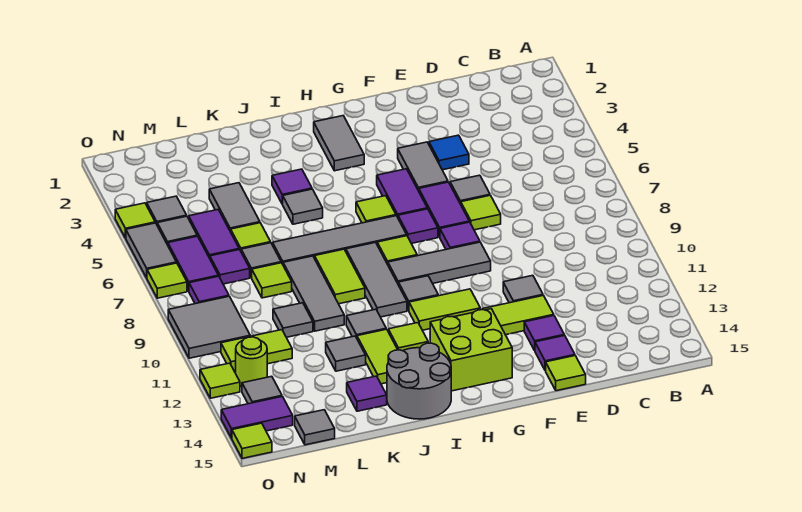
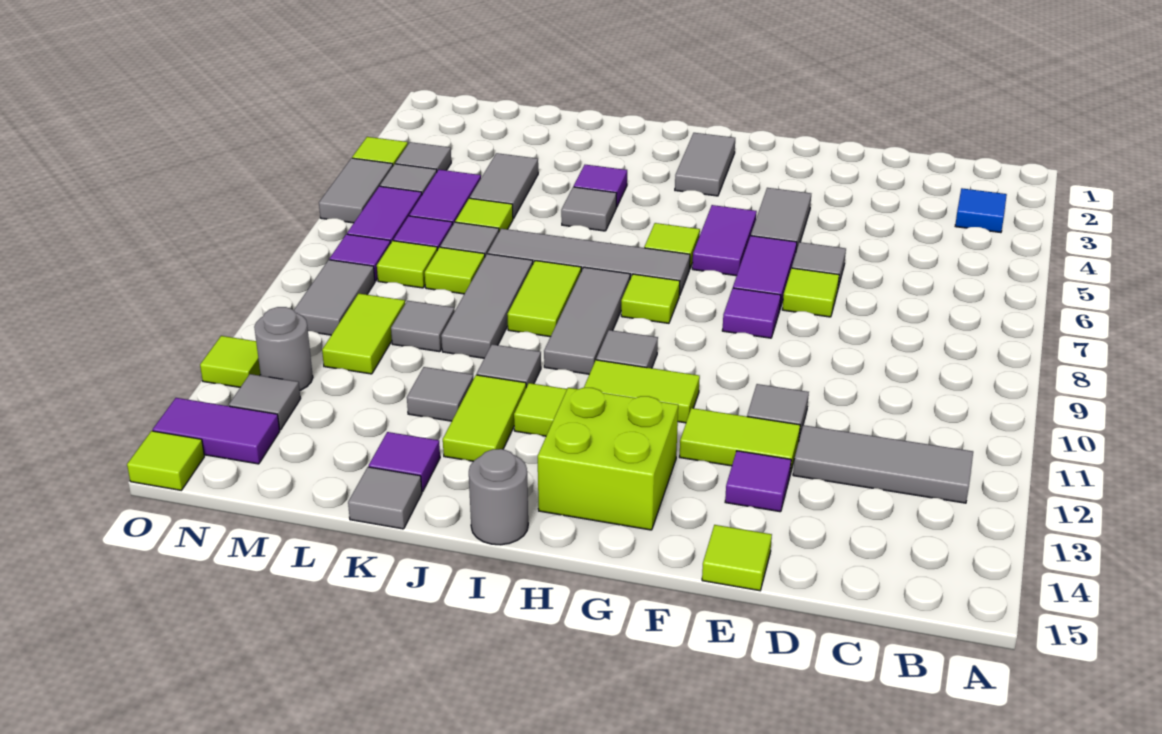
blue 1x1 tile [429,135,469,170] -> blue 1x1 tile moved to [955,188,1007,233]
purple 1x1 tile [535,335,575,371] -> none
grey 1x3 tile [388,242,491,283] -> grey 1x3 tile moved to [793,425,973,503]
purple 1x1 tile [398,209,438,243] -> none
grey 2x2 round brick [387,343,451,419] -> grey 1x1 round brick [469,449,528,545]
lime 1x2 tile [221,330,292,371] -> lime 1x2 tile turned to [322,294,405,374]
grey 1x1 tile [295,410,335,445] -> grey 1x1 tile moved to [348,467,422,529]
grey 2x2 tile [168,296,250,358] -> grey 1x2 tile [294,260,375,335]
lime 1x1 round brick [236,337,267,387] -> grey 1x1 round brick [254,307,313,390]
lime 1x1 tile [147,263,187,298] -> lime 1x1 tile moved to [377,241,437,288]

